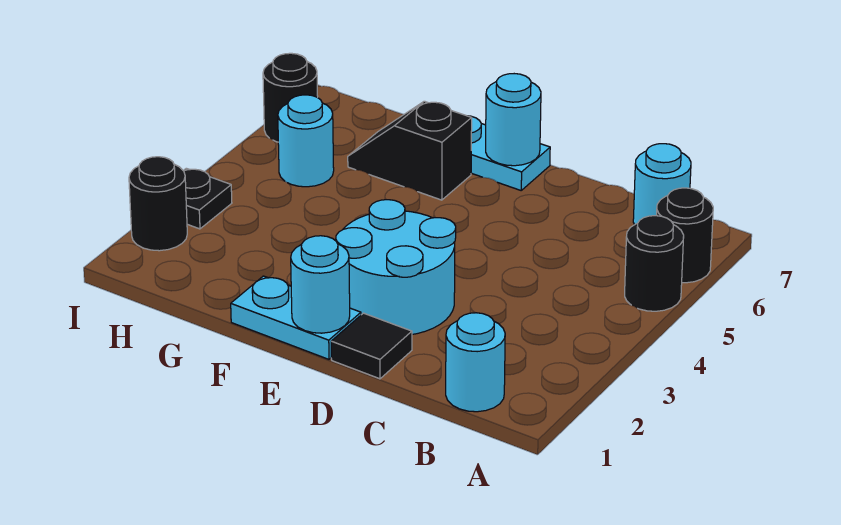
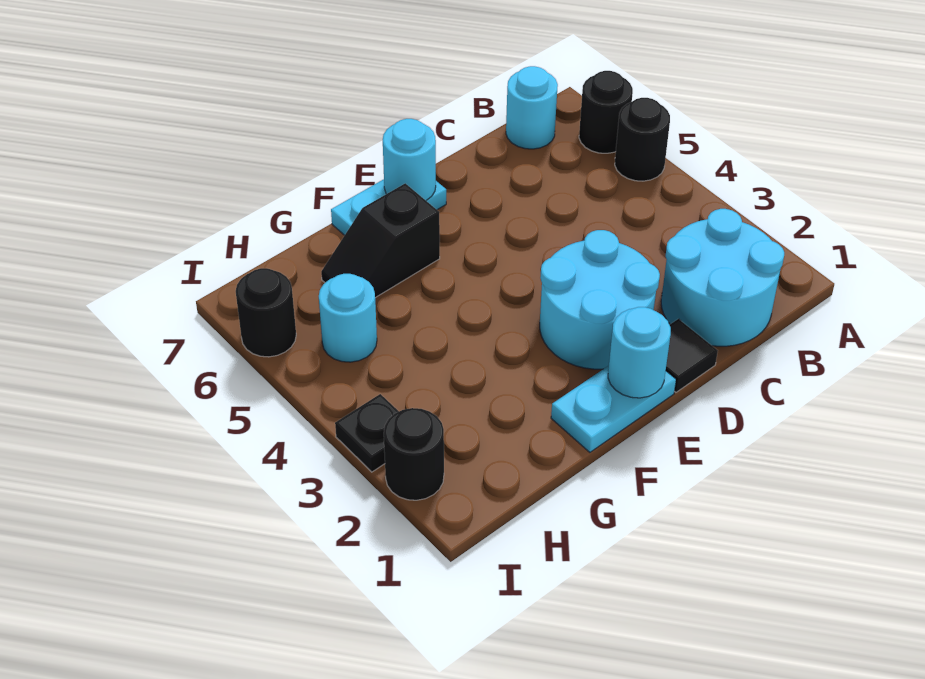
cyan 1x1 round brick [446,313,505,412] -> cyan 2x2 round brick [661,209,784,346]

